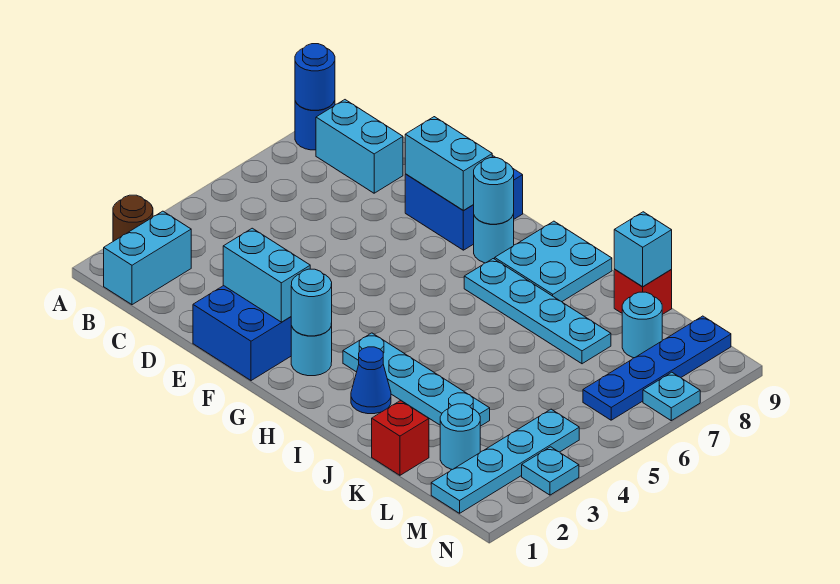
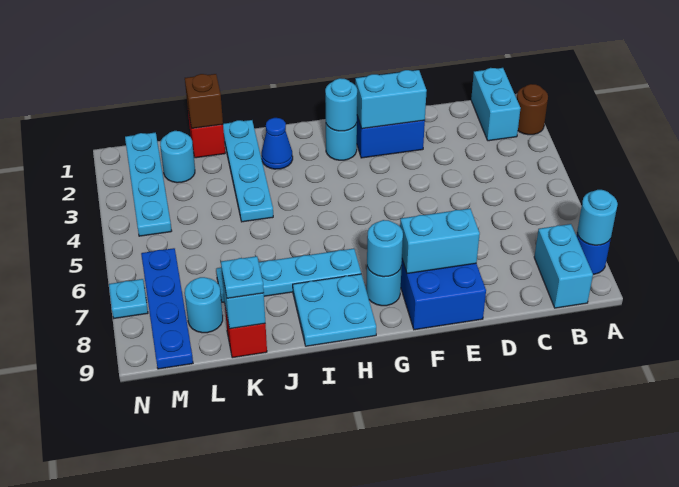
blue 1x1 round brick [295,44,335,110] -> cyan 1x1 round brick [577,190,618,245]
cyan 1x2 brick [316,100,403,193] -> cyan 1x2 brick turned to [534,224,593,308]
cyan 1x4 plate [343,333,490,426] -> cyan 1x4 plate turned to [223,120,273,222]
none -> brown 1x1 brick [185,74,223,128]
cyan 1x1 plate [522,447,579,495] -> cyan 1x1 plate moved to [221,256,264,298]

